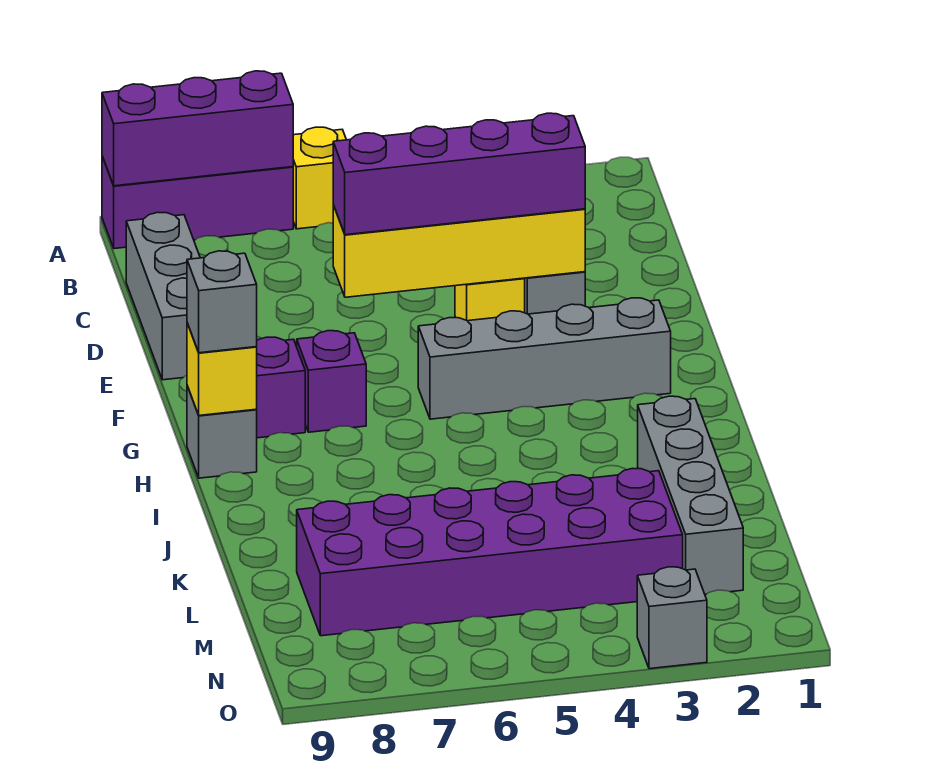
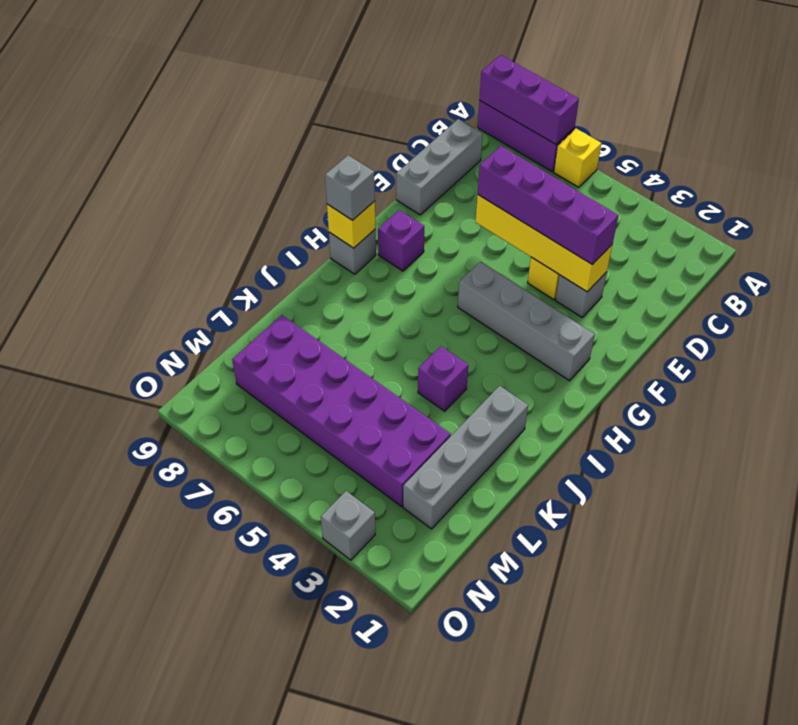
purple 1x1 brick [297,331,366,432] -> purple 1x1 brick moved to [418,346,468,411]

